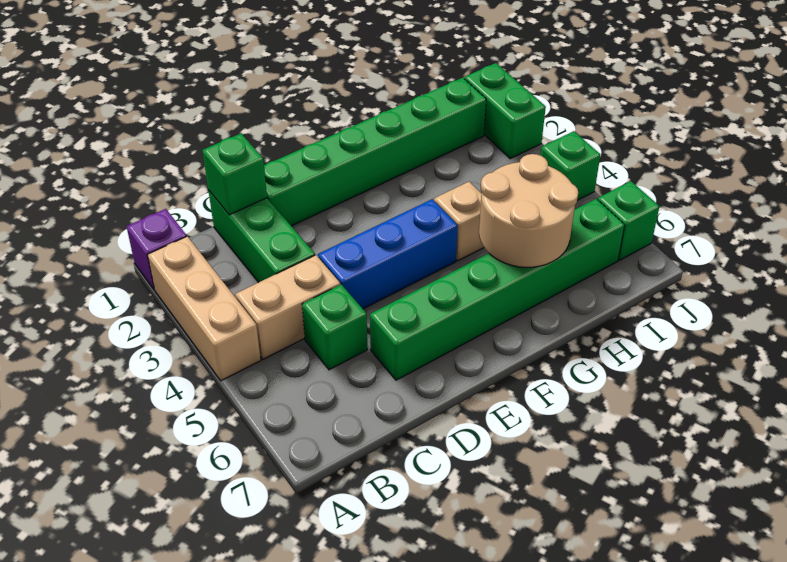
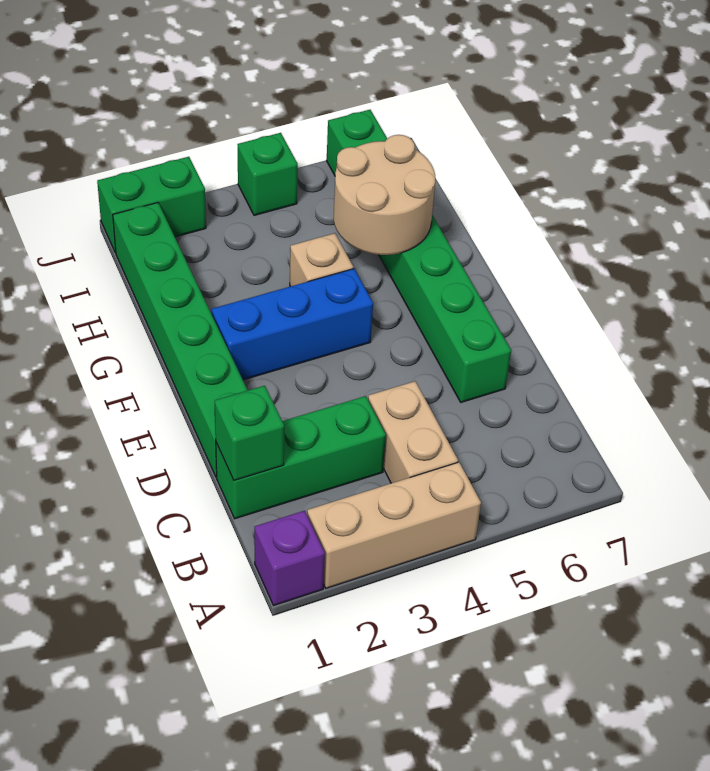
green 1x1 brick [302,284,367,370] -> none
blue 1x3 brick [318,199,458,309] -> blue 1x3 brick turned to [212,269,373,380]

